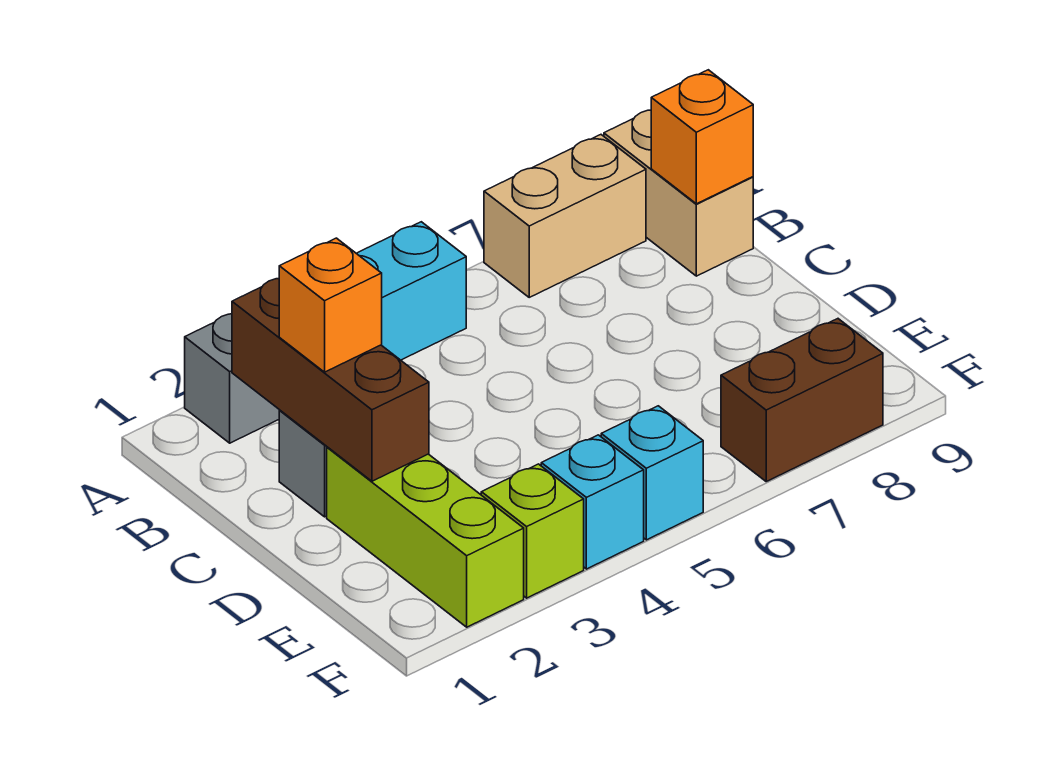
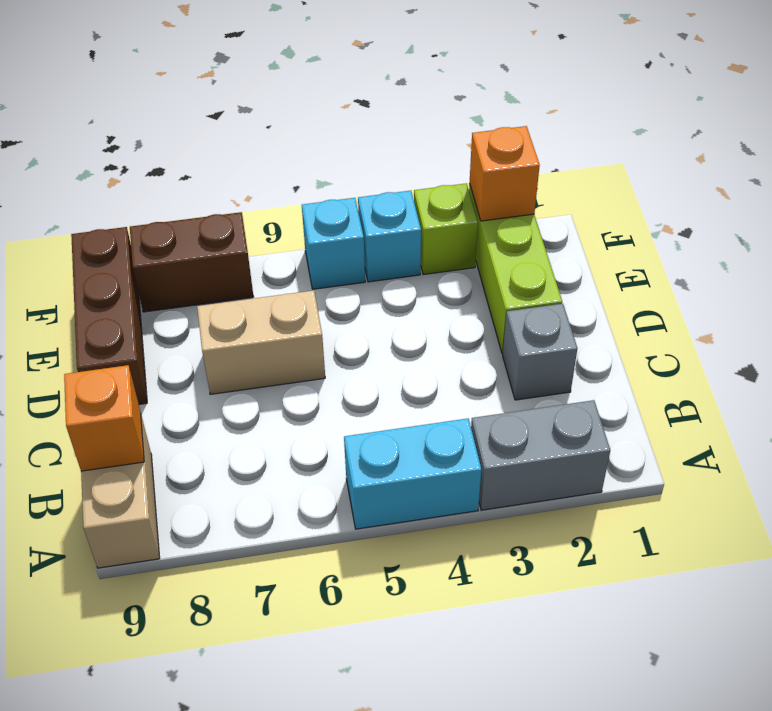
tan 1x2 brick [484,135,646,297] -> tan 1x2 brick moved to [197,290,325,394]
brown 1x3 brick [232,279,429,481] -> brown 1x3 brick moved to [71,227,147,404]
orange 1x1 brick [279,238,382,372] -> orange 1x1 brick moved to [470,126,540,221]

